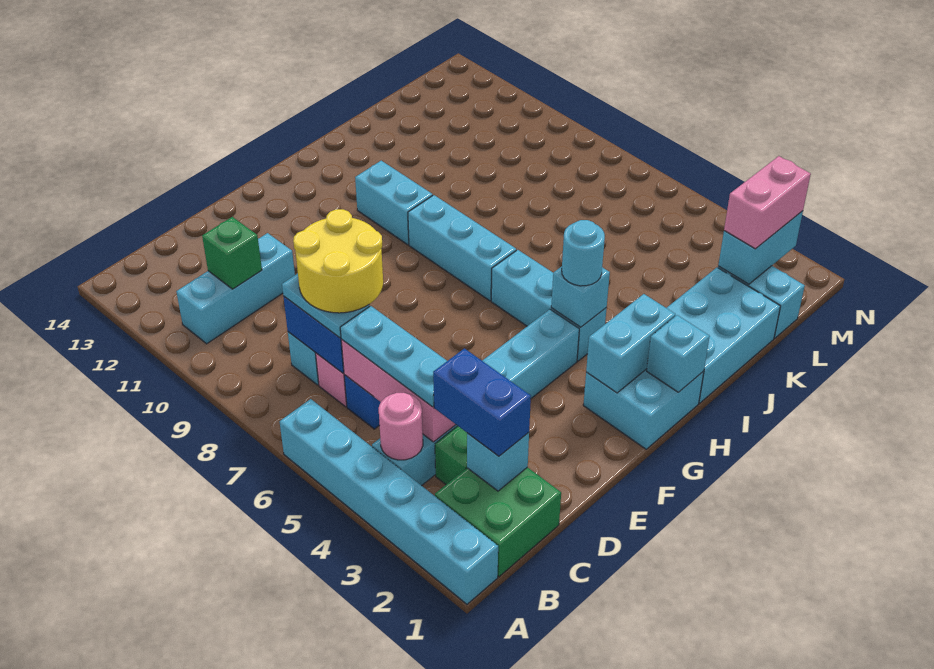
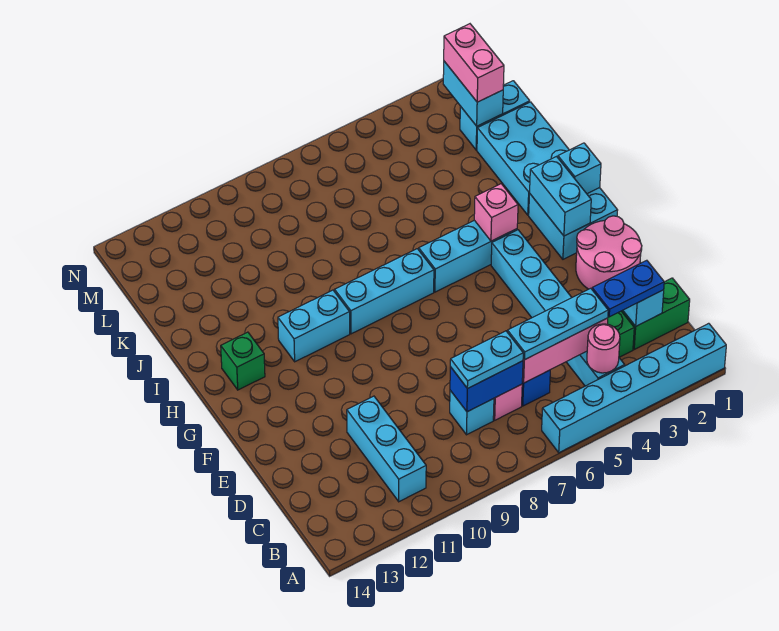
green 2x2 brick [435,467,561,577] -> green 1x2 brick [622,278,690,349]
blue 1x2 brick [433,348,531,456] -> blue 1x2 plate [592,260,664,317]
yellow 2x2 round brick [293,209,383,313] -> none
green 1x1 brick [202,217,262,289] -> green 1x1 brick moved to [221,332,265,390]
none -> pink 2x2 round brick [576,216,642,289]
cyan 1x1 brick [551,266,610,327] -> pink 1x1 brick [474,184,518,241]
cyan 1x1 round brick [562,220,605,286] -> none

